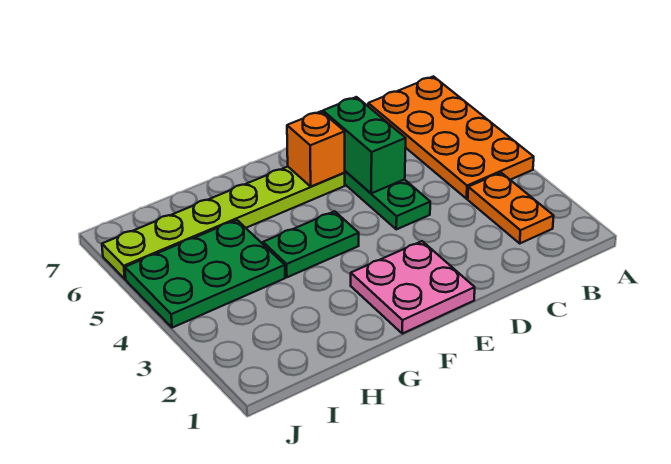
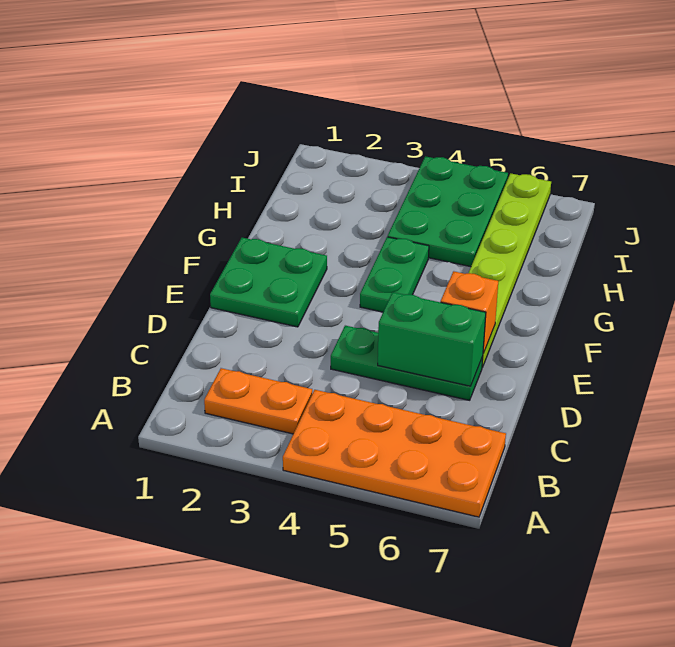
pink 2x2 plate [351,241,475,334] -> green 2x2 plate [210,238,327,327]

